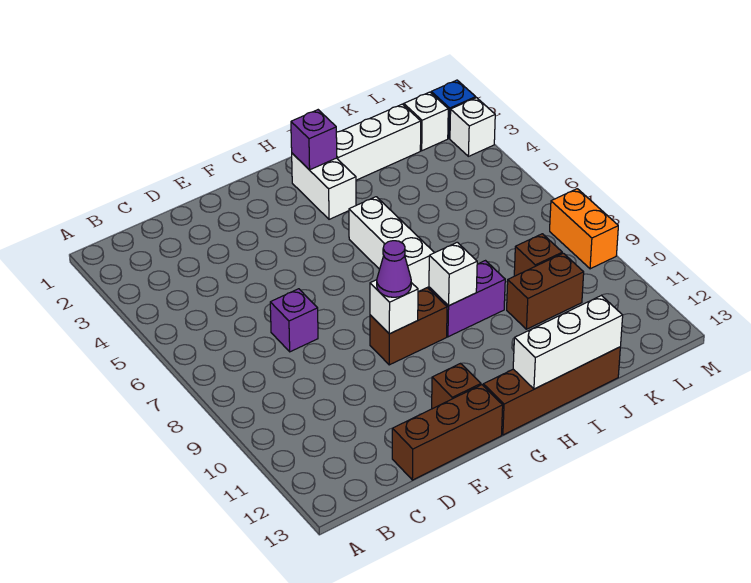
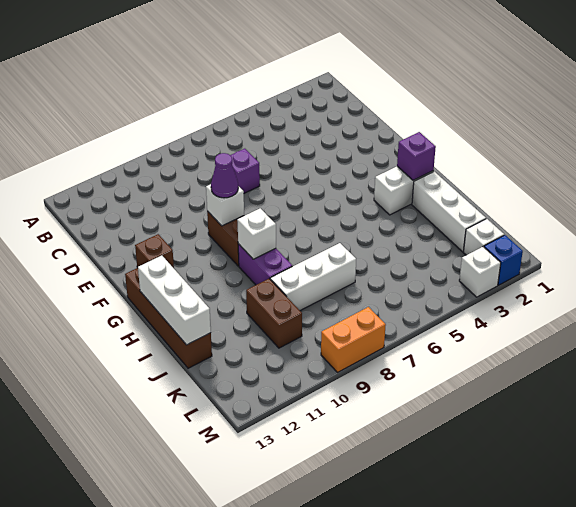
brown 1x3 brick [392,385,503,480] -> none
white 1x3 brick [349,197,434,292] -> white 1x3 brick moved to [270,243,356,311]
brown 1x1 brick [514,234,562,276] -> none

